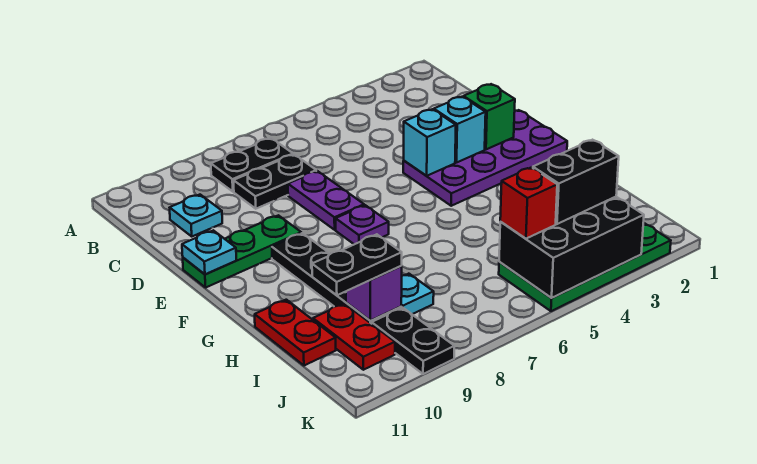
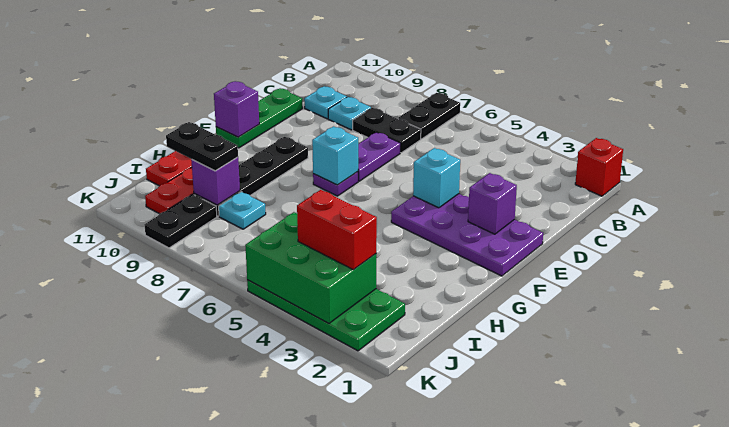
black 1x2 plate [211,138,293,192] -> black 1x2 plate turned to [398,93,460,139]
green 1x1 brick [463,84,515,149] -> purple 1x1 brick [468,173,517,234]
cyan 1x1 brick [434,97,486,162] -> cyan 1x1 brick moved to [312,126,358,185]
green 1x3 plate [183,215,301,287] -> green 1x3 plate turned to [216,89,303,148]
cyan 1x1 plate [182,230,236,274] -> cyan 1x1 plate moved to [328,97,371,130]
none -> purple 1x1 brick [214,81,259,137]
black 2x3 brick [499,197,644,298] -> green 2x3 brick [245,212,376,324]
black 1x2 brick [533,140,619,224] -> red 1x2 brick [297,190,377,270]
red 1x1 brick [500,167,557,239] -> red 1x1 brick moved to [575,138,623,196]

